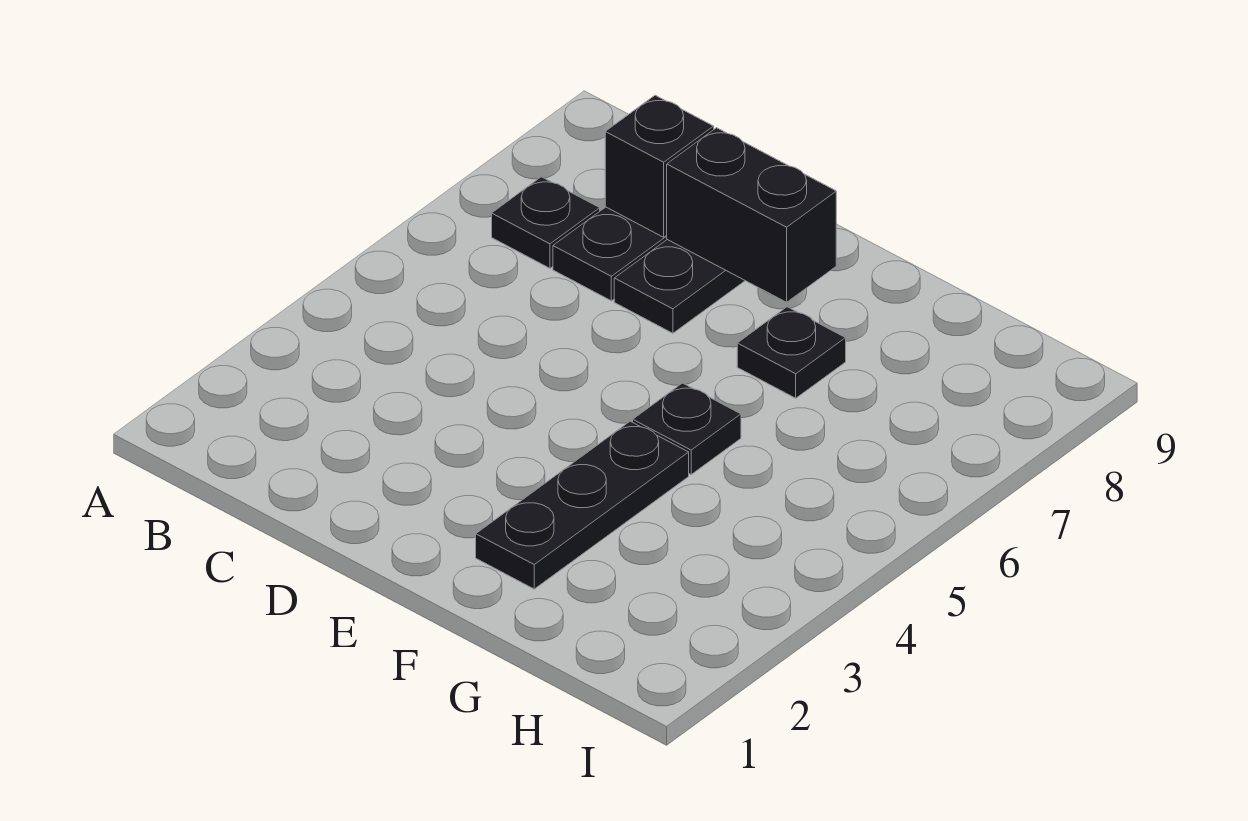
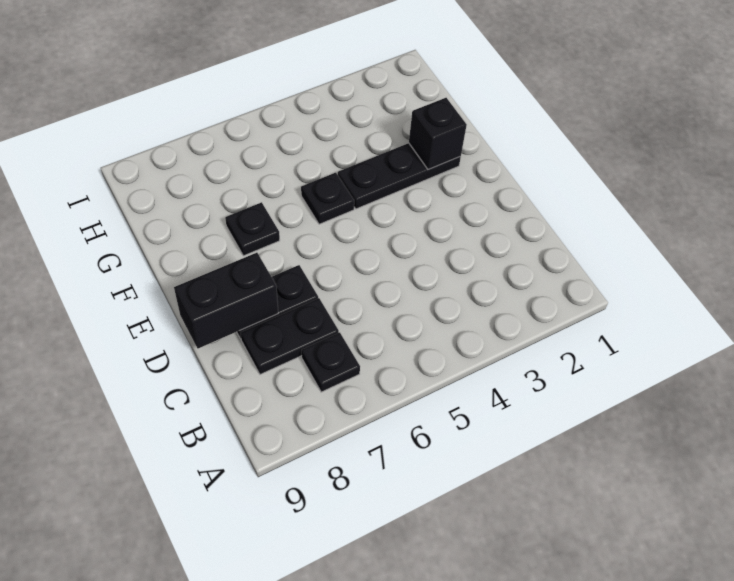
black 1x1 brick [605,95,714,237] -> black 1x1 brick moved to [409,98,467,170]
black 1x2 brick [667,128,836,302] -> black 1x2 brick turned to [174,253,278,348]

